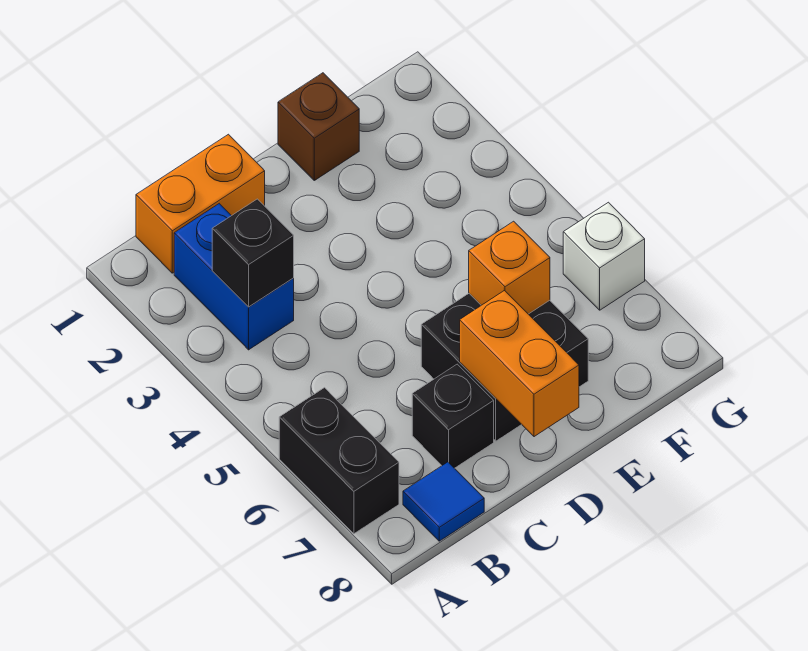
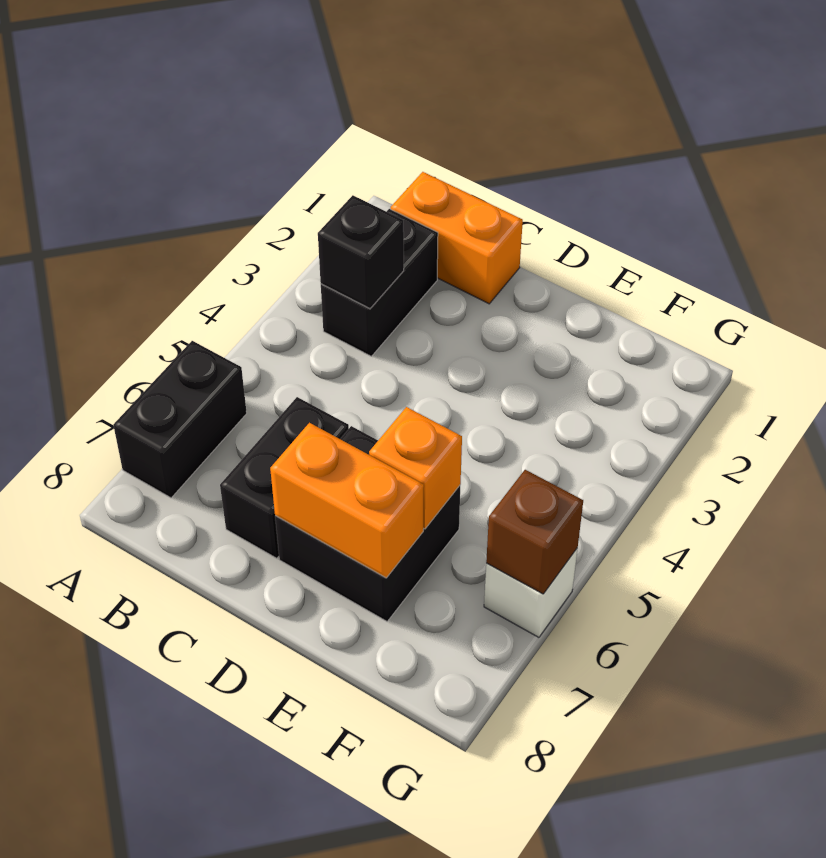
blue 1x2 brick [174,204,294,350] -> black 1x2 brick [321,209,438,356]
blue 1x1 tile [403,462,484,541] -> none
black 1x1 brick [412,364,494,468] -> black 1x2 brick [220,397,349,558]
orange 1x2 brick [460,291,579,437] -> orange 1x2 brick turned to [270,423,424,578]
brown 1x1 brick [278,73,359,180] -> brown 1x1 brick moved to [486,470,583,594]

